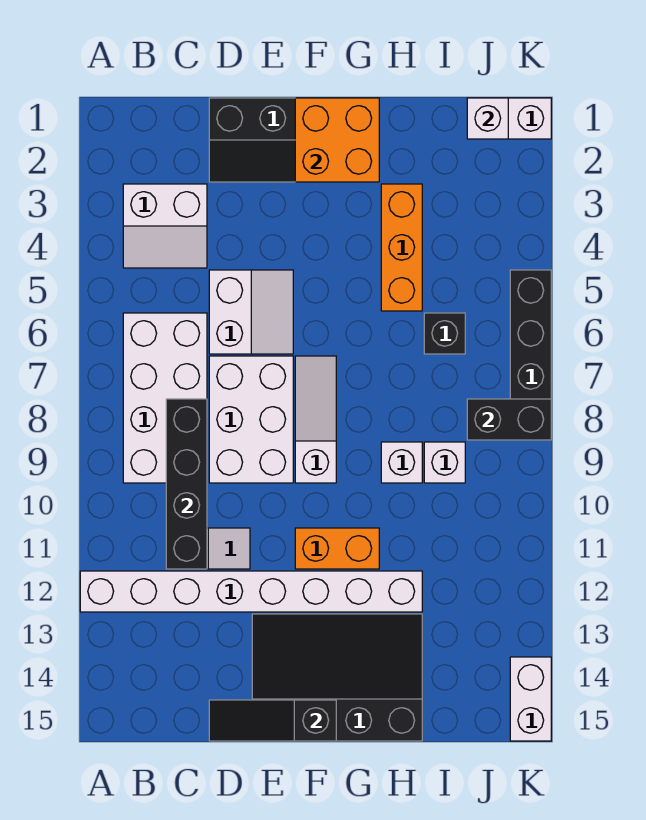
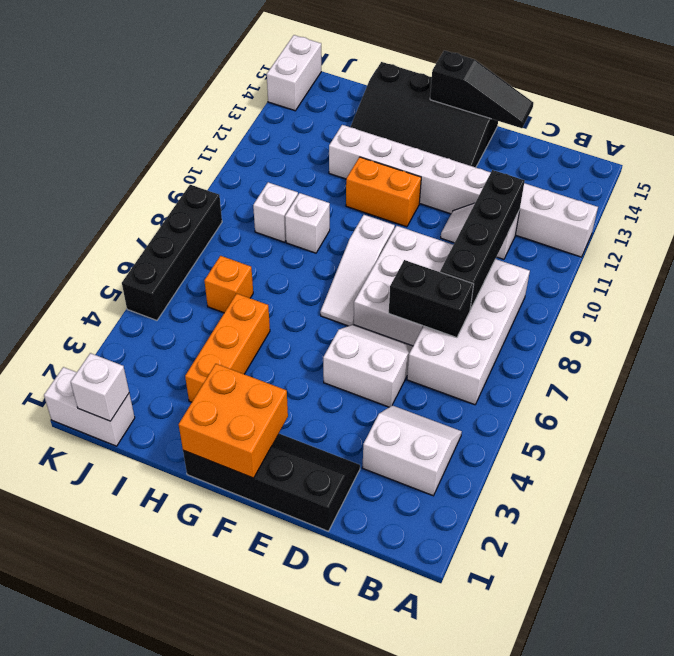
white 2x2 slope [209,270,293,354] -> white 2x2 slope turned to [323,324,413,407]
black 1x1 brick [424,313,465,354] -> orange 1x1 brick [204,256,253,313]
black 1x2 brick [467,399,551,440] -> black 1x2 brick moved to [389,260,474,338]

